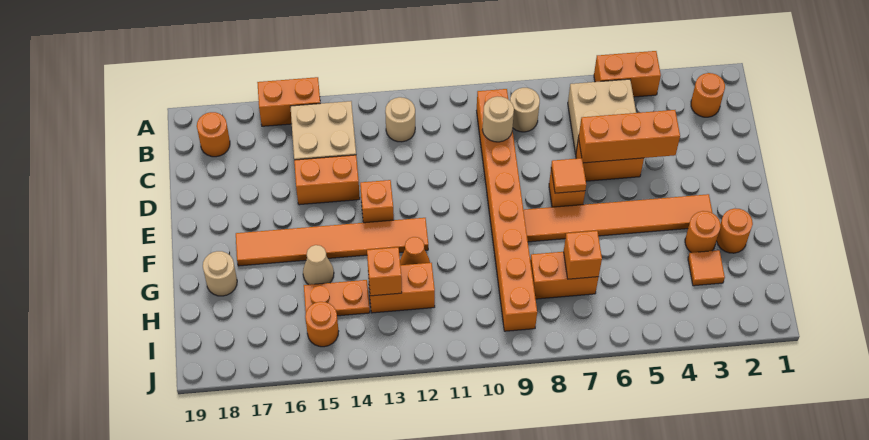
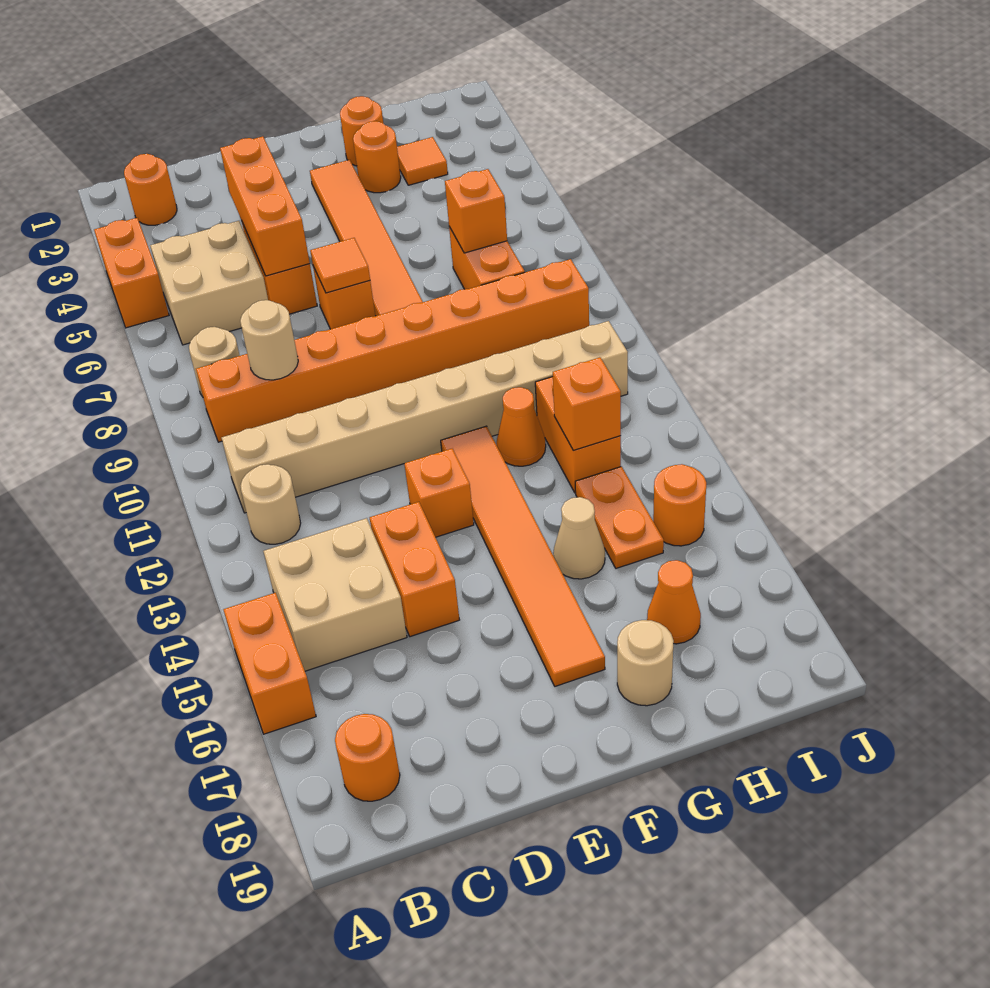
none -> tan 1x8 brick [222,321,628,513]
none -> orange 1x1 cone [647,560,701,644]

